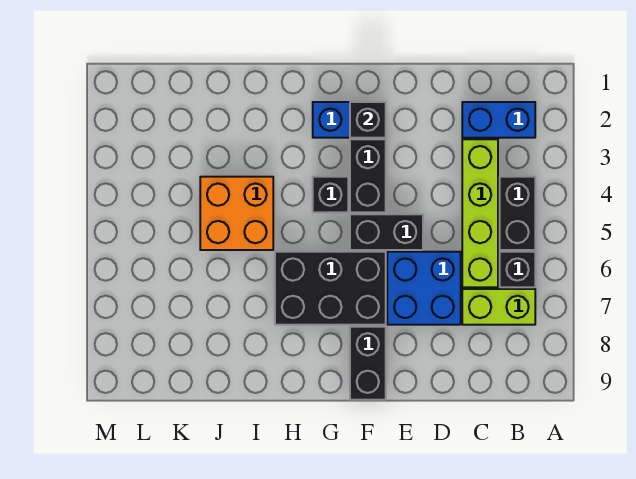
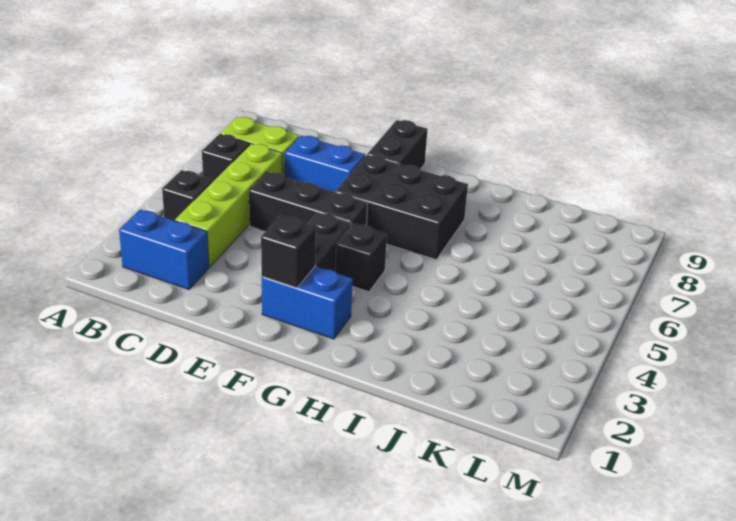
black 1x2 brick [500,177,535,250] -> black 1x1 brick [162,170,213,221]
blue 2x2 brick [387,252,461,325] -> blue 1x2 brick [285,136,365,192]
black 1x2 brick [350,214,423,250] -> black 1x3 brick [249,172,367,231]
orange 2x2 brick [200,177,273,250] -> none

